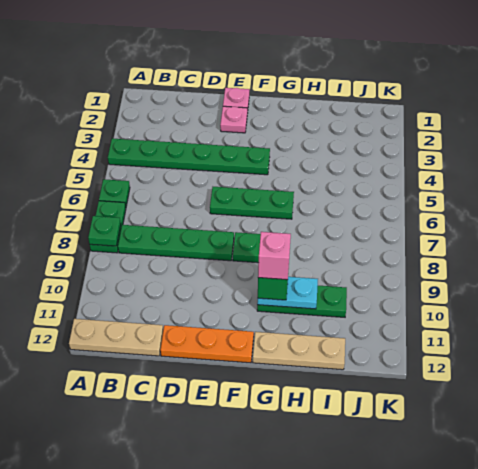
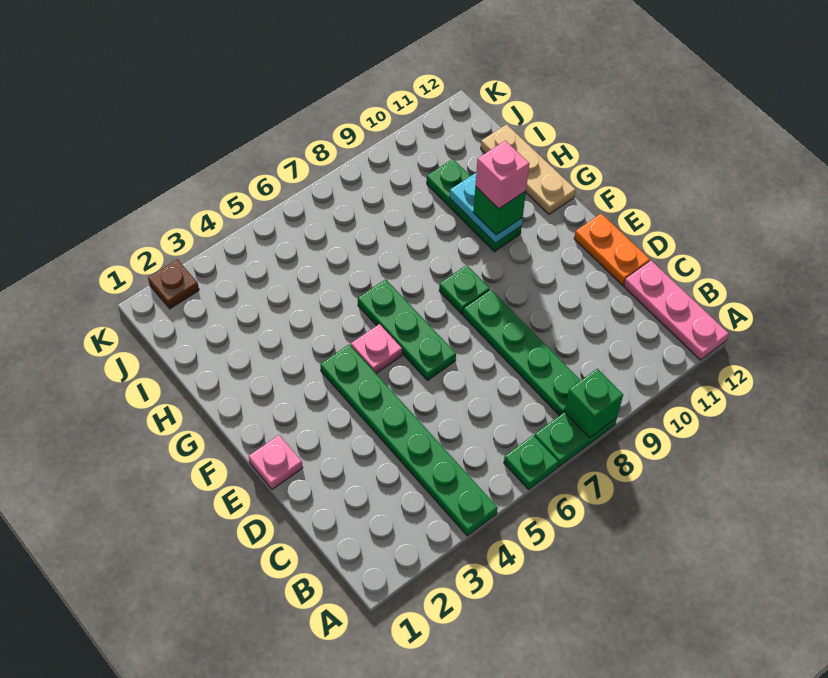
green 1x1 plate [88,216,121,246] -> green 1x1 brick [564,369,623,438]
tan 1x3 plate [69,319,163,356] -> pink 1x3 plate [624,261,729,360]
orange 1x3 plate [160,325,254,363] -> orange 1x2 plate [574,214,650,285]
pink 1x1 plate [220,106,247,133] -> pink 1x1 plate moved to [351,324,402,373]
none -> brown 1x1 plate [148,260,199,309]

